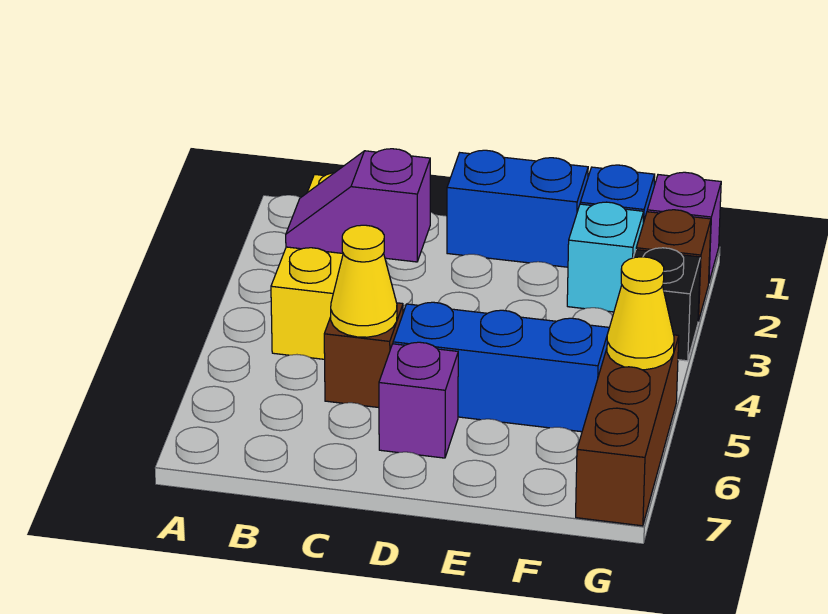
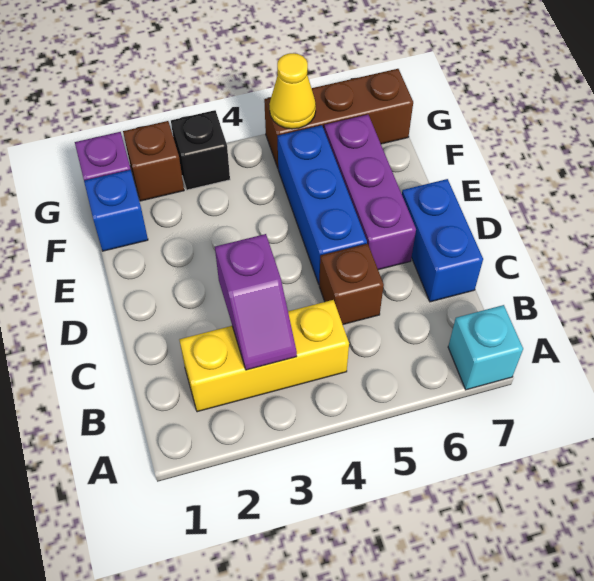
yellow 1x1 cone [331,225,397,337] -> none
blue 1x2 brick [447,150,588,267] -> blue 1x2 brick moved to [402,179,483,302]
purple 1x1 brick [379,342,458,458] -> purple 1x3 brick [324,115,416,270]
cyan 1x1 brick [567,202,644,312] -> cyan 1x1 brick moved to [448,305,523,390]

